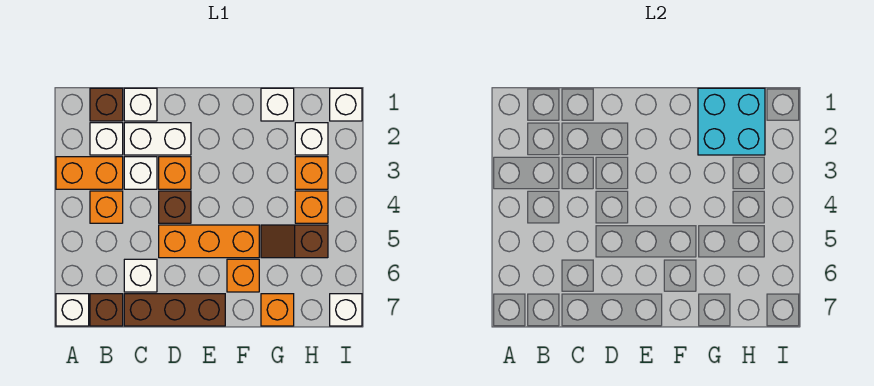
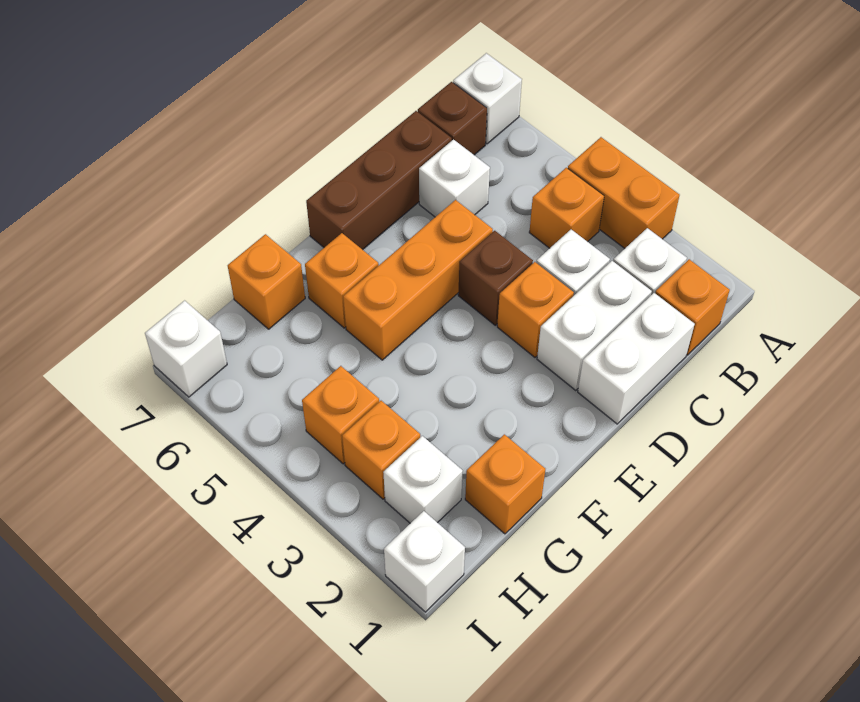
orange 1x2 brick [56,157,123,189] -> orange 1x2 brick turned to [568,137,680,248]
brown 1x1 brick [90,88,123,121] -> orange 1x1 brick [655,259,730,355]
white 1x1 brick [124,88,157,121] -> white 1x2 brick [578,293,695,424]
white 1x1 brick [261,88,294,121] -> orange 1x1 brick [465,434,545,534]
cyan 2x2 brick [698,88,765,155] -> none
brown 1x2 slope [261,225,328,258] -> none

